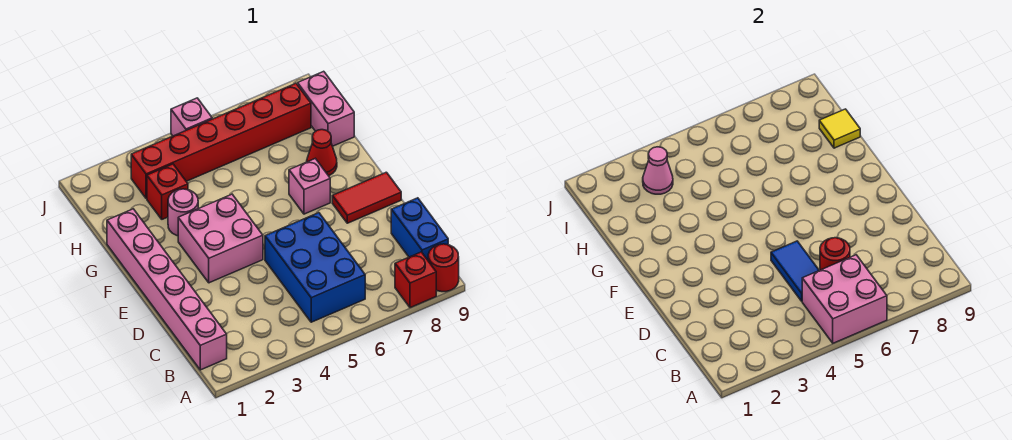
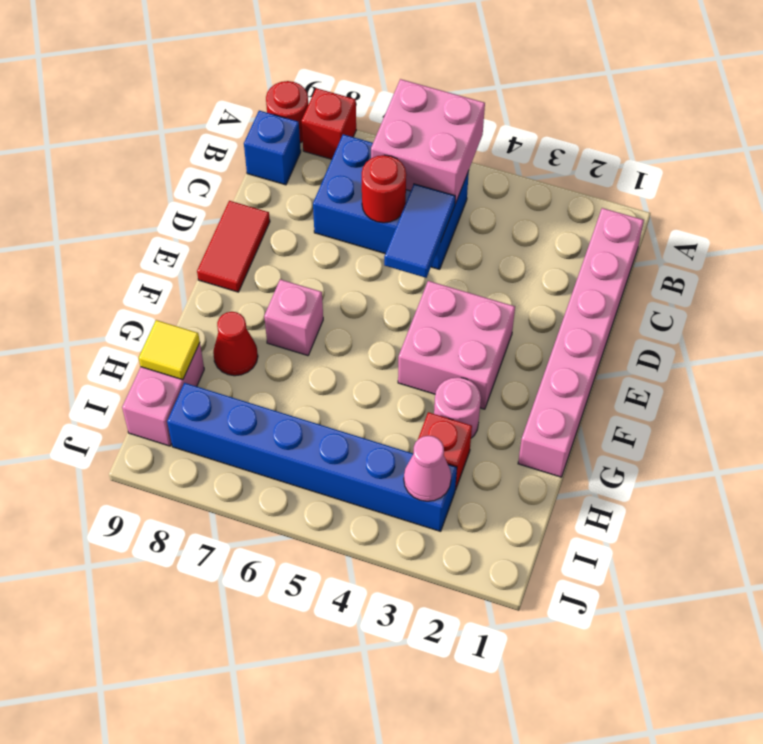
blue 2x3 brick [265,213,365,322] -> blue 2x3 brick turned to [313,134,469,269]
blue 1x2 brick [391,198,448,260] -> blue 1x1 brick [244,111,301,185]
red 1x2 tile [332,172,401,223] -> red 1x2 tile turned to [197,201,270,292]
red 1x6 brick [131,83,311,199] -> blue 1x6 brick [167,383,457,531]
pink 1x1 brick [171,98,212,136] -> none

